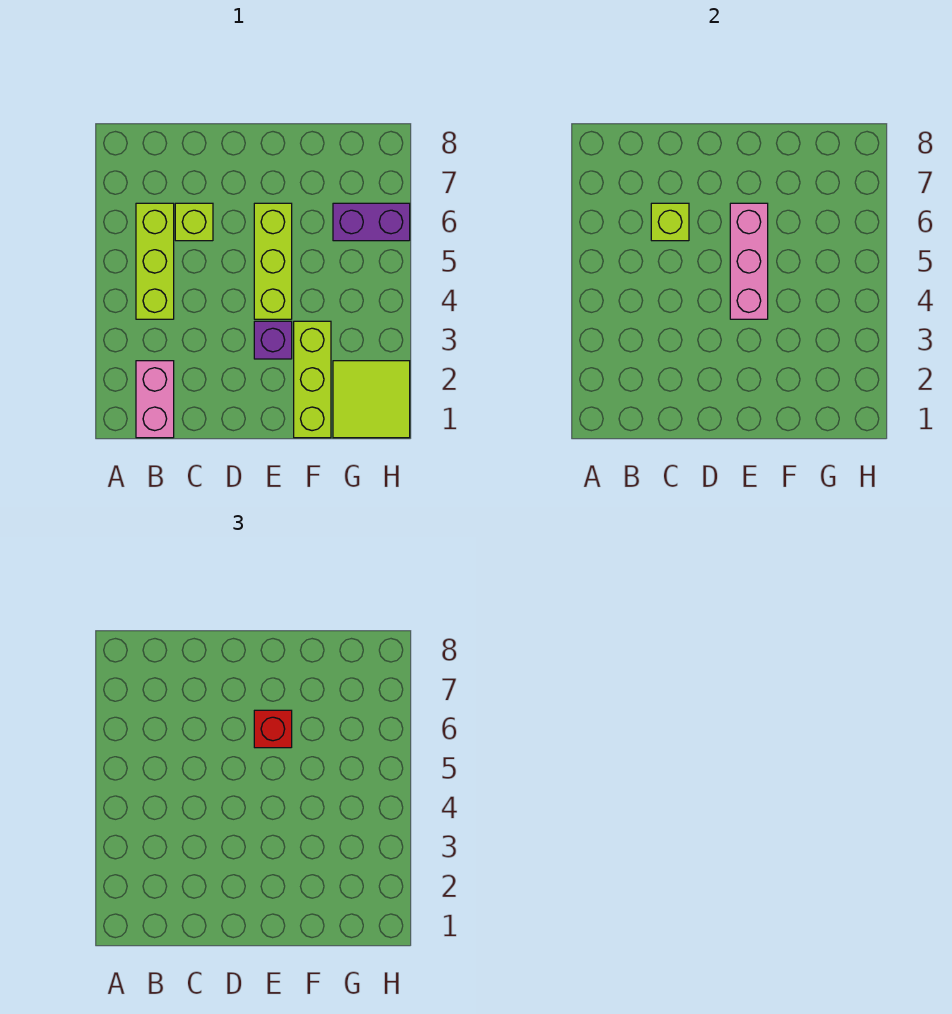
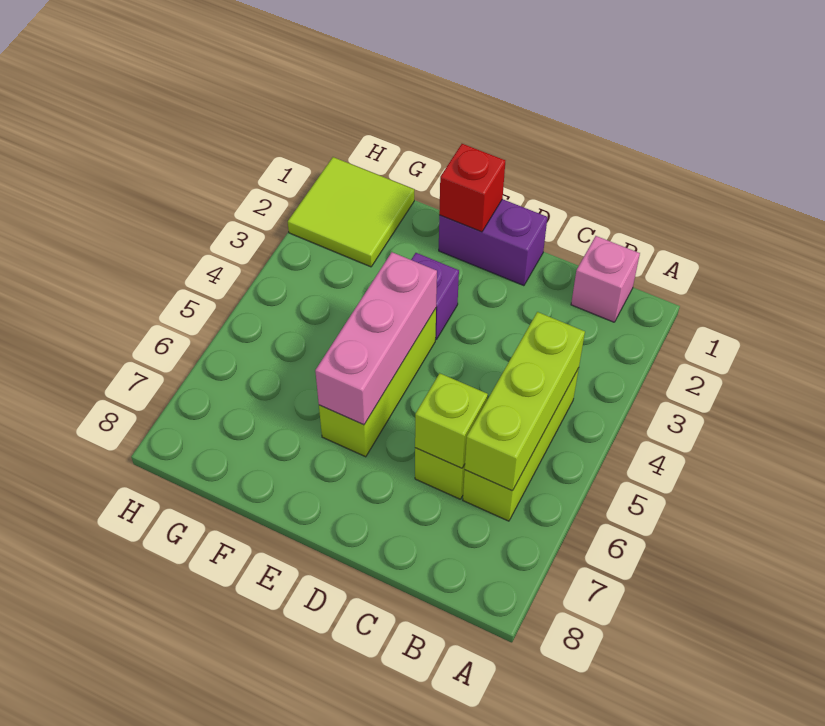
pink 1x2 brick [136,361,174,438] -> pink 1x1 brick [571,236,640,322]
red 1x1 brick [254,710,292,748] -> red 1x1 brick moved to [439,144,505,232]
lime 1x3 brick [294,321,331,438] -> lime 1x3 brick moved to [465,312,585,491]
purple 1x2 brick [333,203,410,241] -> purple 1x2 brick moved to [439,199,547,286]

